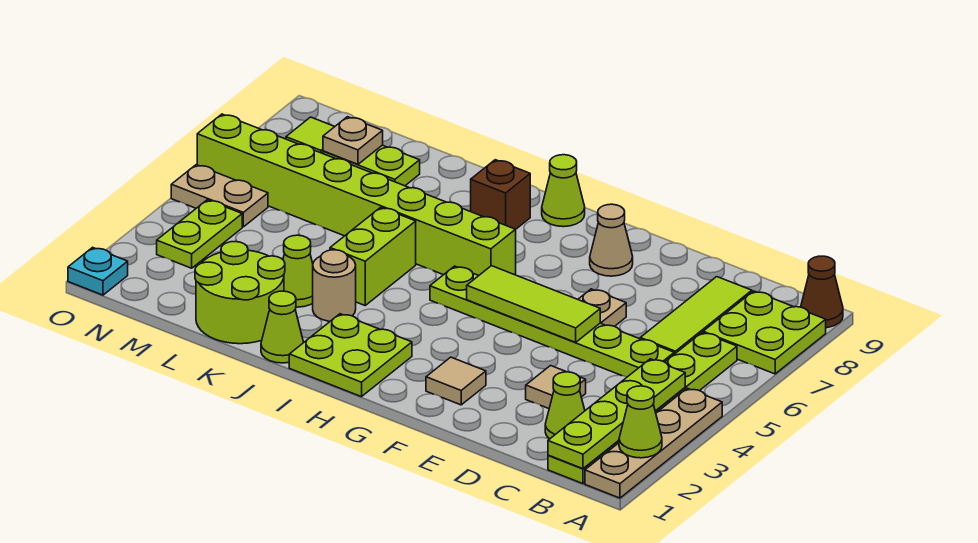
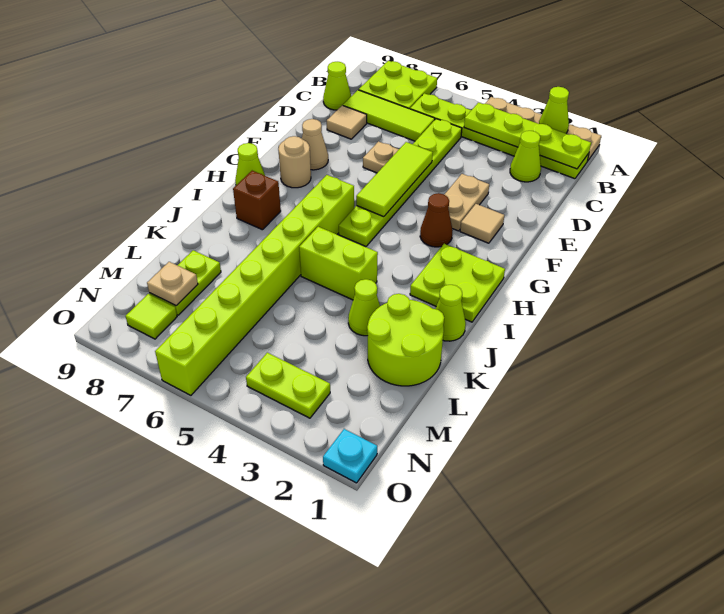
brown 1x1 cone [801,256,843,328] -> brown 1x1 cone moved to [420,193,453,247]
none -> lime 1x1 cone [323,62,351,110]
tan 1x1 tile [526,366,586,409] -> tan 1x1 tile moved to [327,105,367,139]
tan 1x1 round brick [313,250,356,321] -> tan 1x1 round brick moved to [278,136,311,188]
tan 1x2 plate [171,165,268,227] -> tan 1x2 plate moved to [444,174,489,231]

